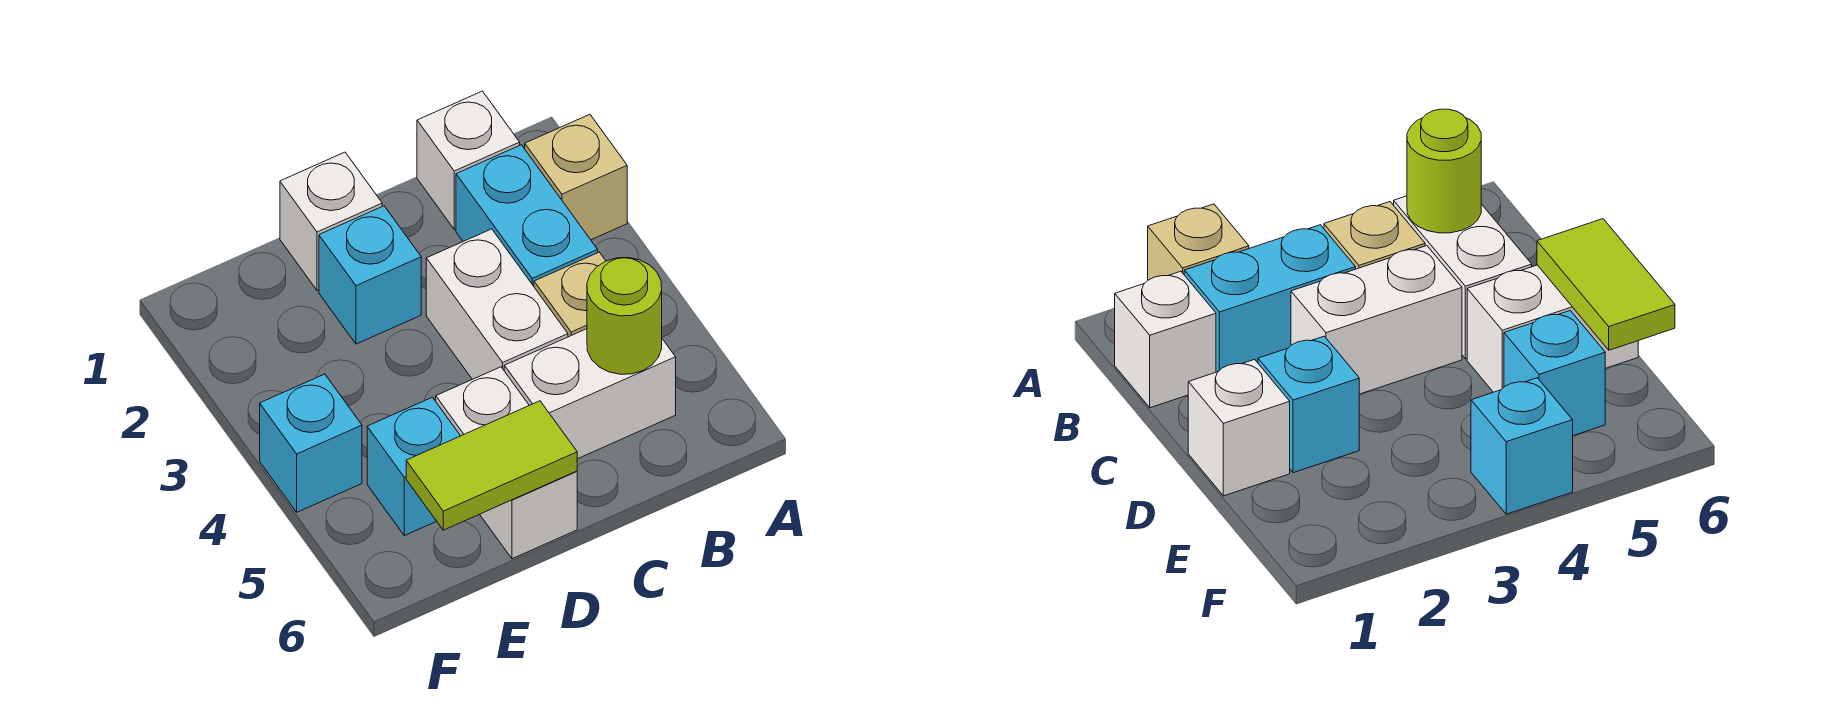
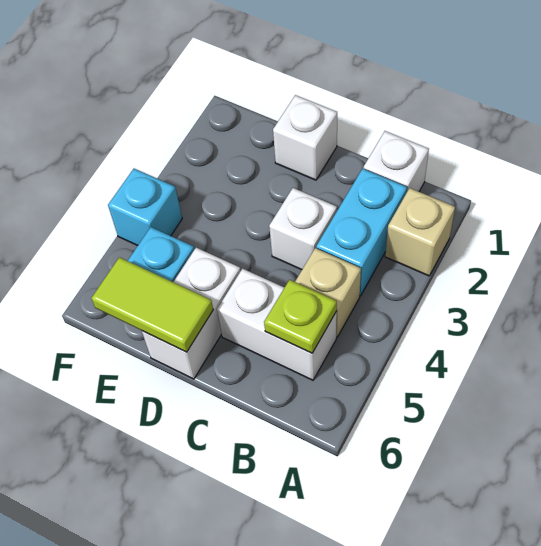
lime 1x1 round brick [587,258,662,374] -> lime 1x1 plate [264,280,337,353]
white 1x2 brick [426,229,568,379] -> white 1x1 brick [269,188,337,270]
cyan 1x1 brick [319,206,421,344] -> none

